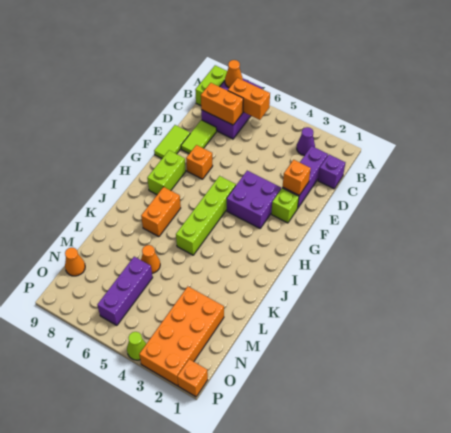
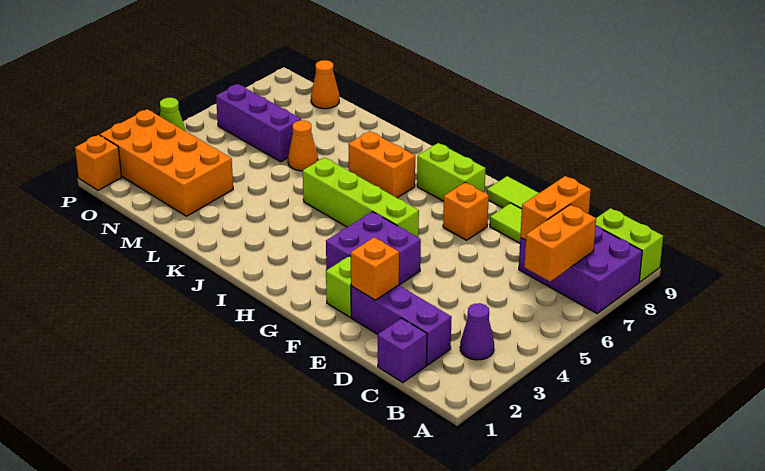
orange 1x1 cone [225,60,243,88] -> none

